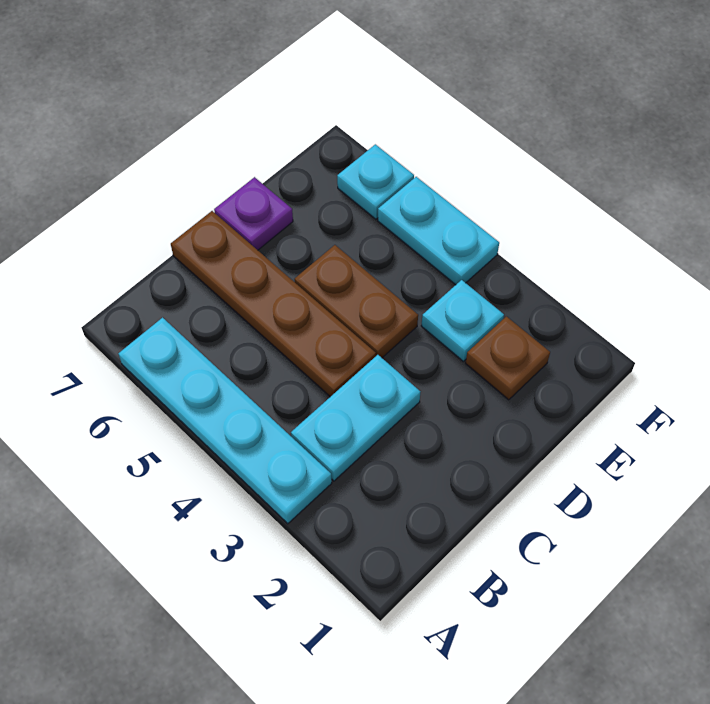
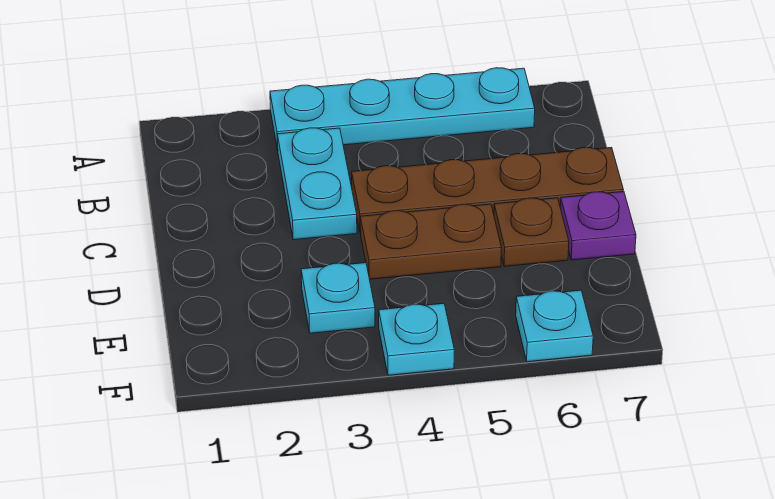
brown 1x1 plate [466,316,550,400] -> brown 1x1 plate moved to [494,198,569,266]
cyan 1x2 plate [378,177,499,285] -> cyan 1x1 plate [379,303,454,375]

